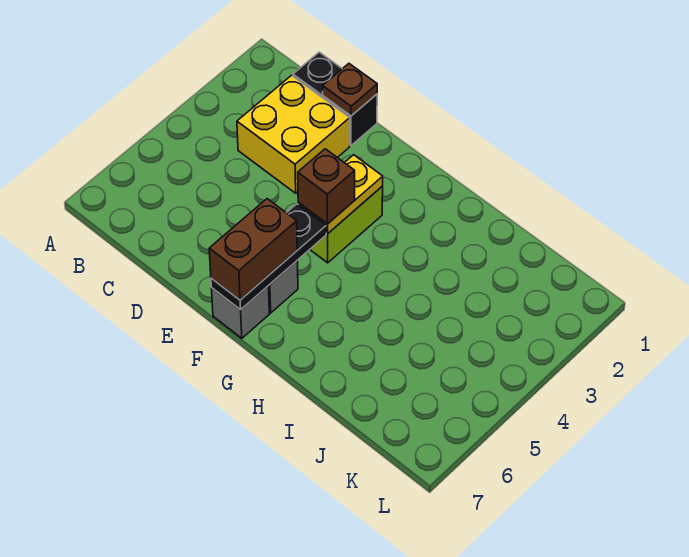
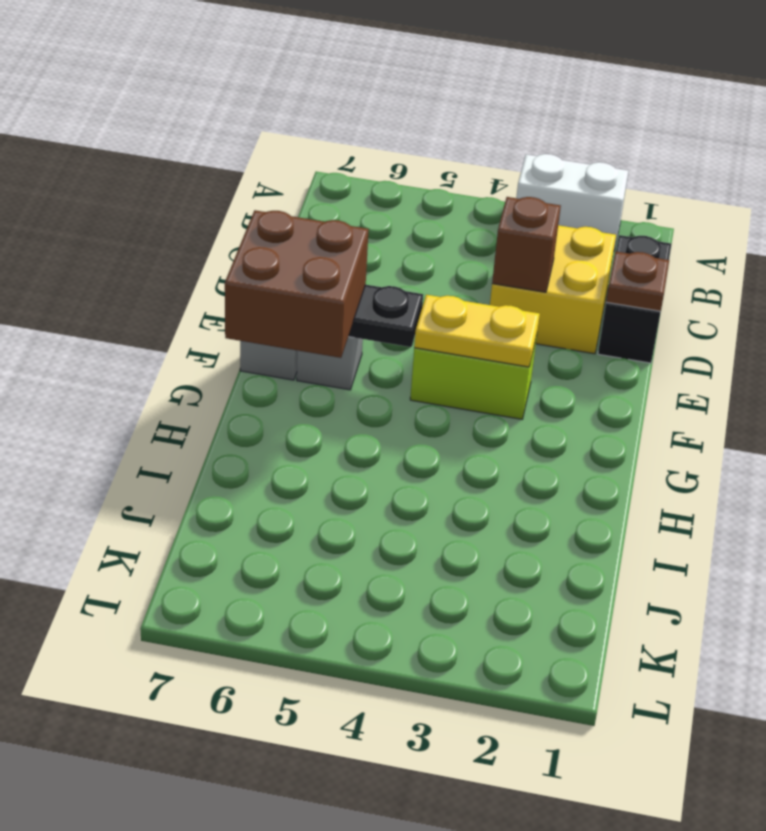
none -> white 1x2 brick [516,154,628,251]
brown 1x1 brick [298,149,355,224] -> brown 1x1 brick moved to [492,197,561,292]
brown 1x2 brick [209,199,297,300] -> brown 2x2 brick [225,210,369,358]

